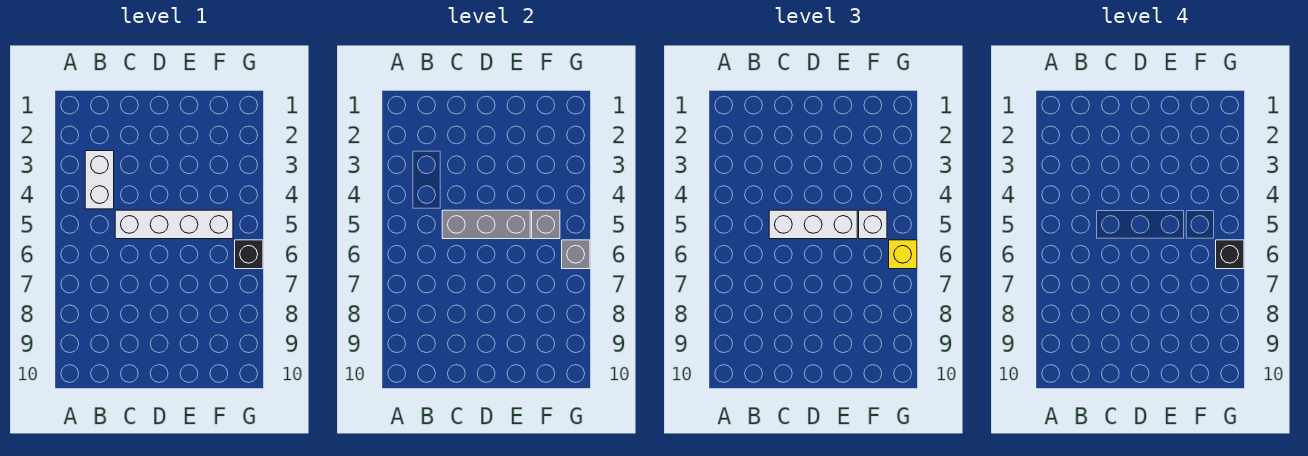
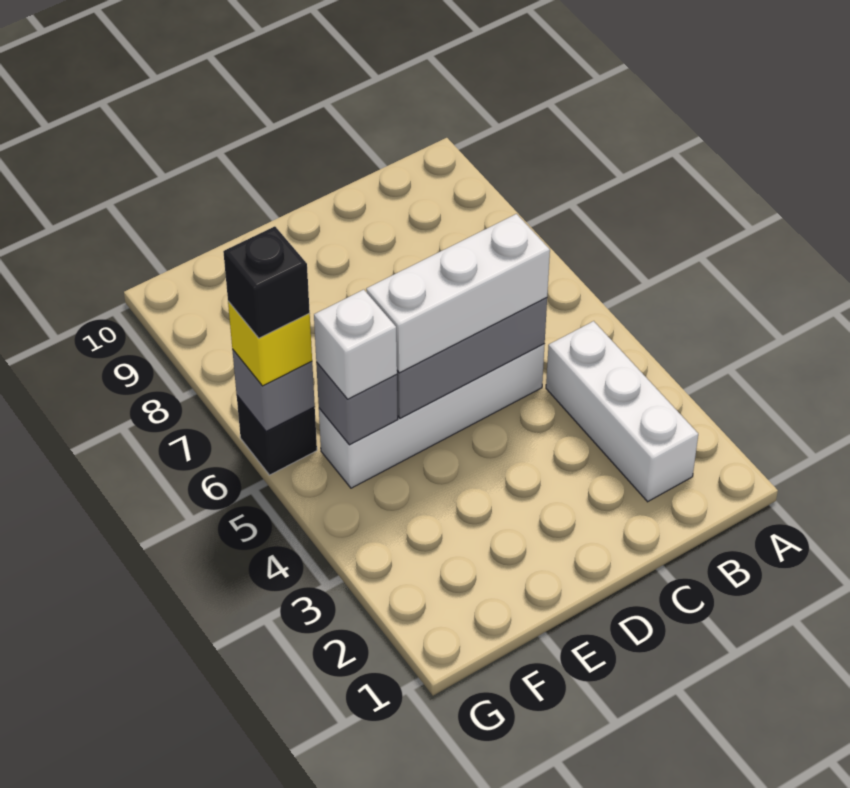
white 1x2 brick [85,151,114,209] -> white 1x3 brick [546,321,698,502]

